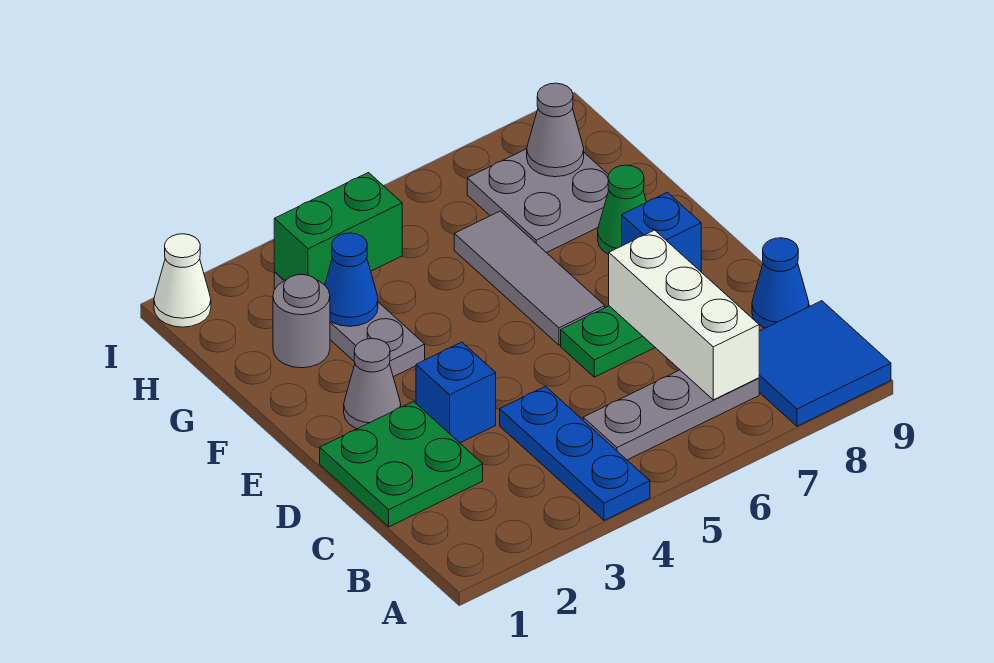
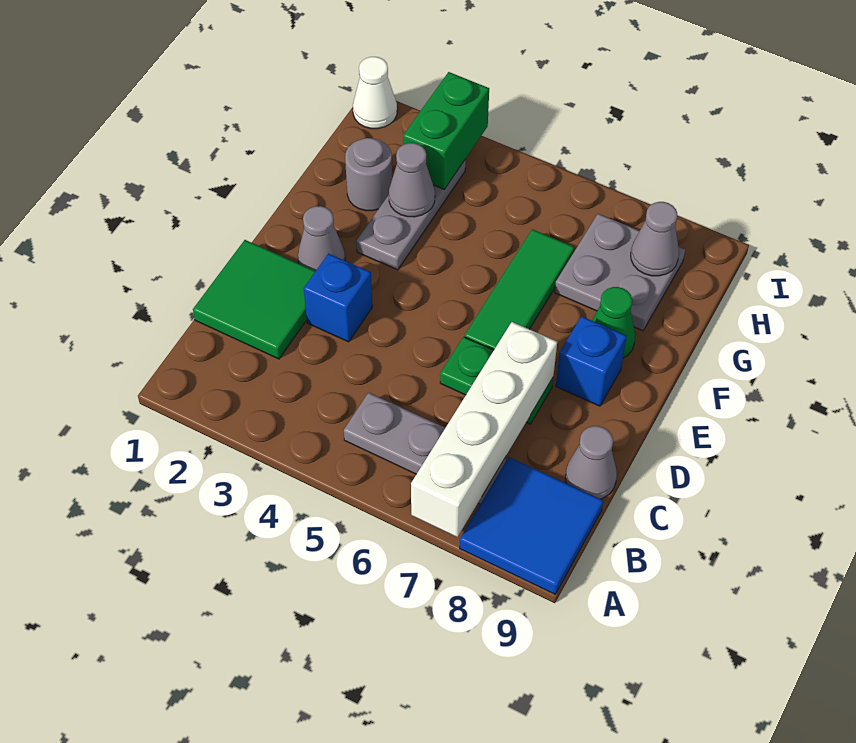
blue 1x3 plate [500,386,650,520] -> none
white 1x3 brick [609,230,759,400] -> white 1x4 brick [411,322,557,537]
green 2x2 plate [320,401,483,527] -> green 2x2 tile [193,240,316,359]
blue 1x1 cone [752,238,809,328] -> grey 1x1 cone [565,426,617,499]
grey 1x3 tile [454,211,605,345] -> green 1x3 tile [465,229,574,350]
blue 1x1 cone [325,233,378,326] -> grey 1x1 cone [389,143,435,217]
green 1x2 brick [274,173,402,285] -> green 1x2 brick turned to [403,72,489,189]

